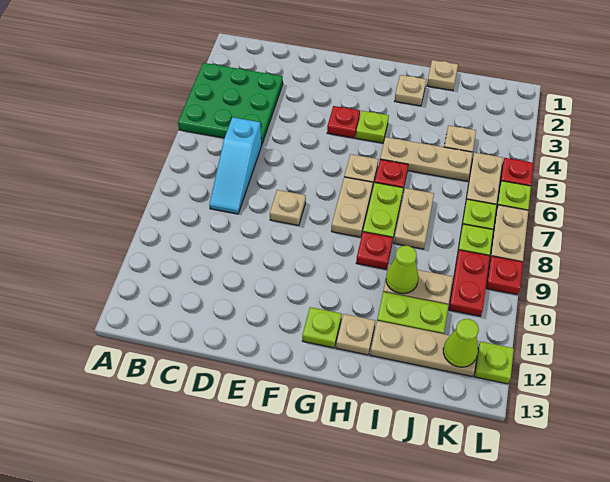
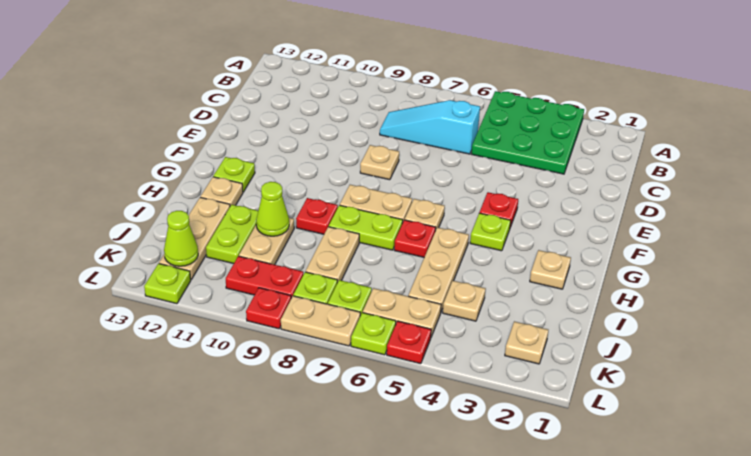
tan 1x1 plate [427,60,458,91] -> tan 1x1 plate moved to [505,321,548,364]
tan 1x2 plate [394,188,434,249] -> tan 1x2 plate turned to [306,227,359,283]

